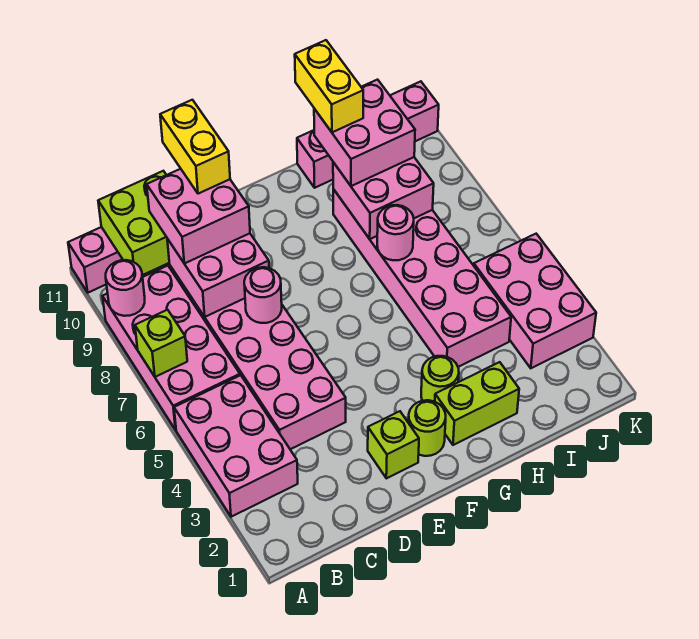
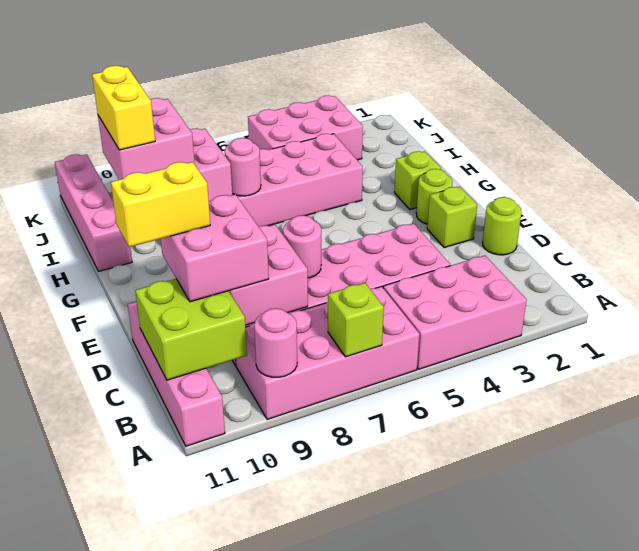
lime 1x2 brick [435,362,519,445] -> lime 1x1 brick [394,151,441,209]
lime 1x1 round brick [421,356,459,402] -> lime 1x1 round brick moved to [482,197,522,255]
yellow 1x2 brick [295,40,363,132] -> yellow 1x2 brick turned to [92,66,155,150]

